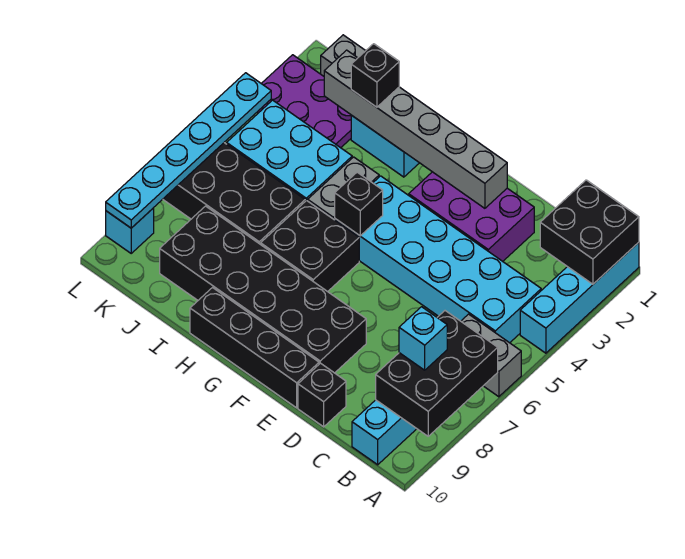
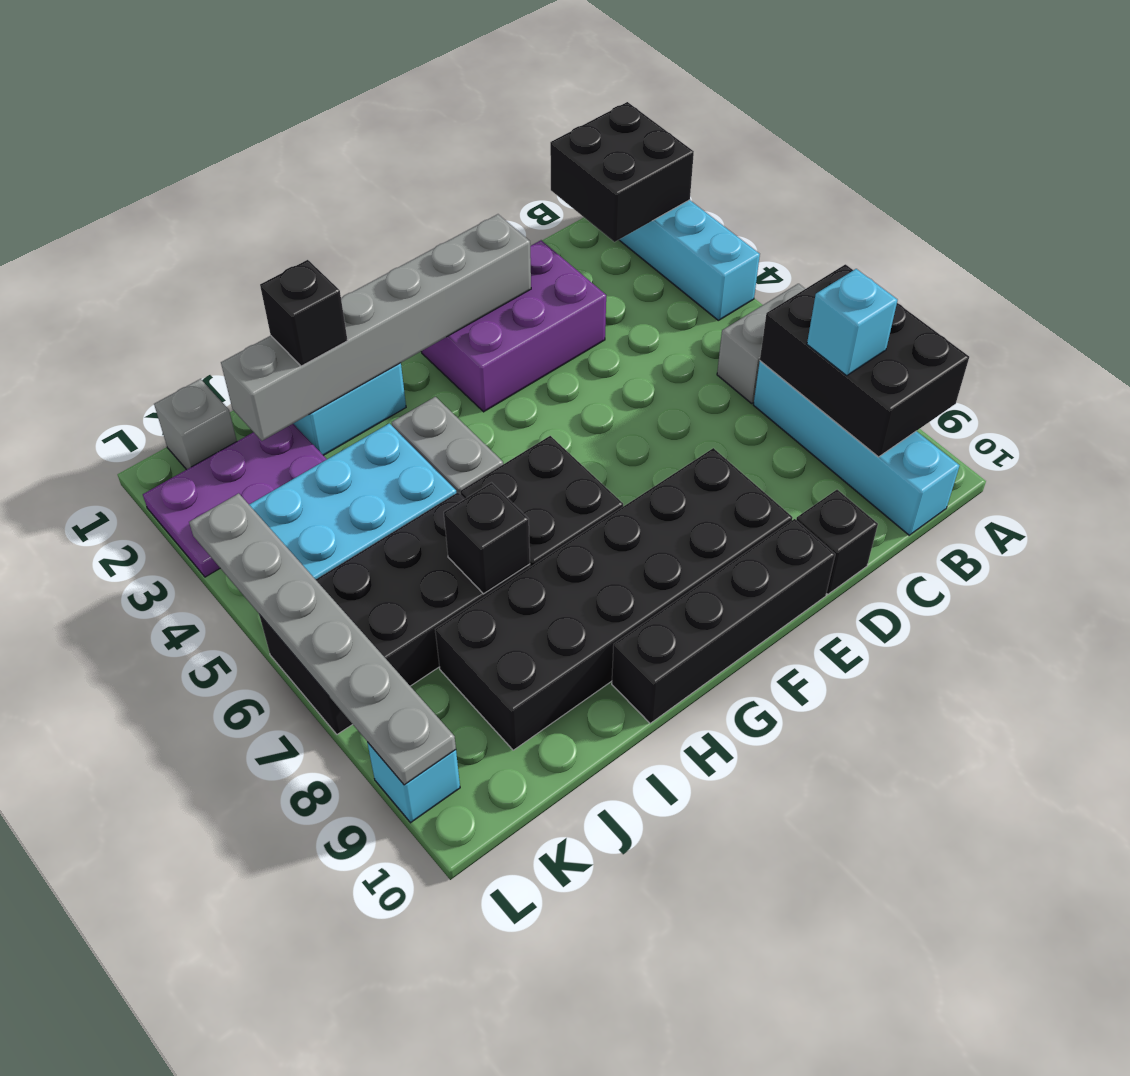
cyan 2x6 brick [335,176,541,343] -> none
black 1x1 brick [335,172,383,236] -> black 1x1 brick moved to [444,483,530,594]
cyan 1x6 plate [106,73,271,228] -> grey 1x6 plate [189,493,456,785]

